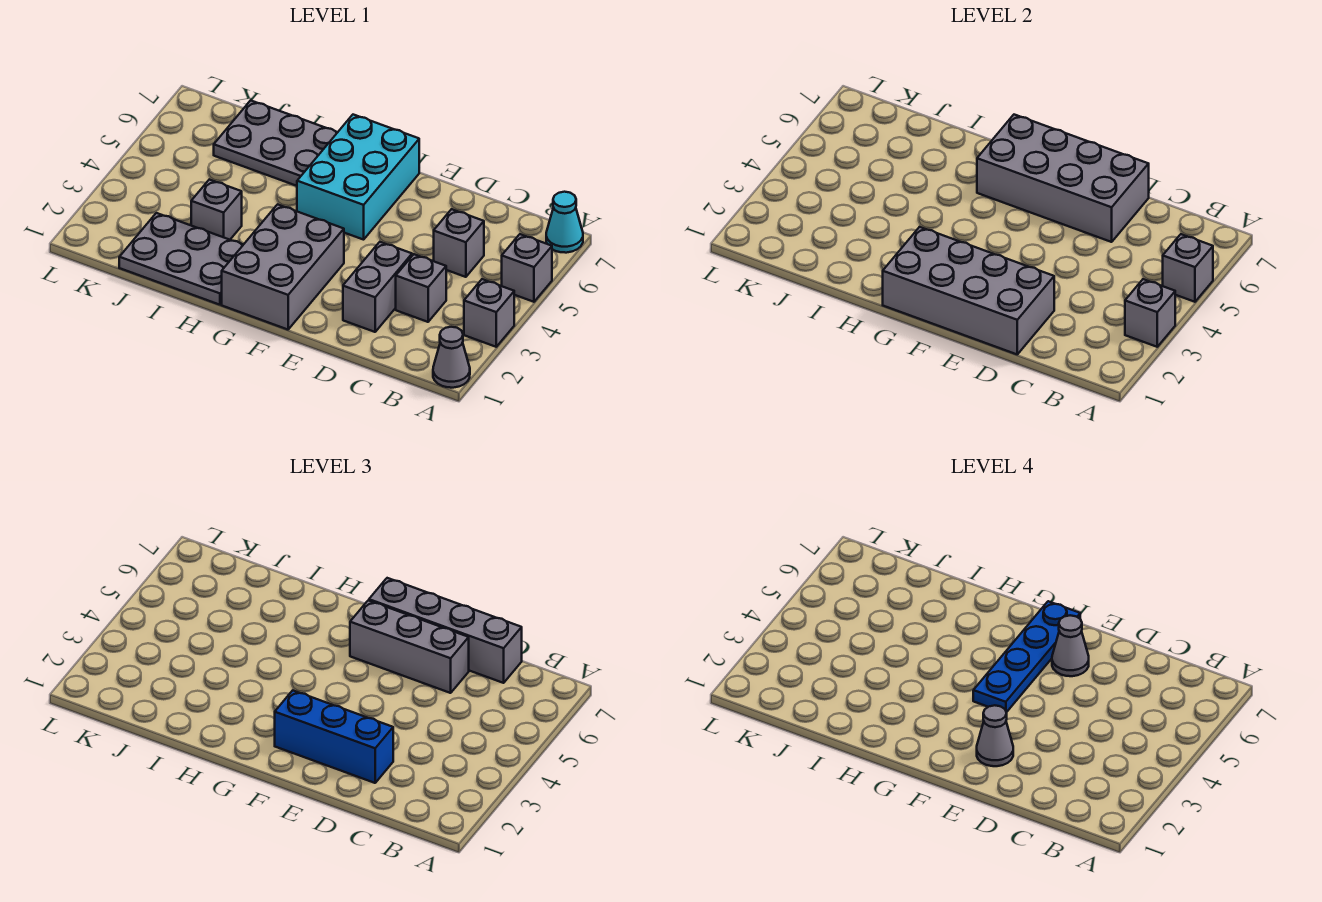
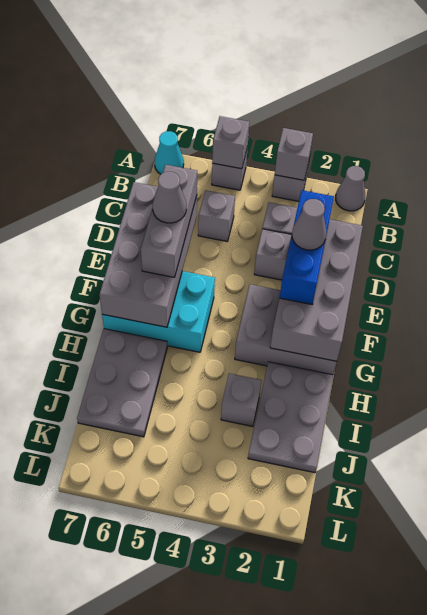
grey 1x4 brick [369,578,522,683] -> none
blue 1x4 plate [973,601,1080,712] -> none

